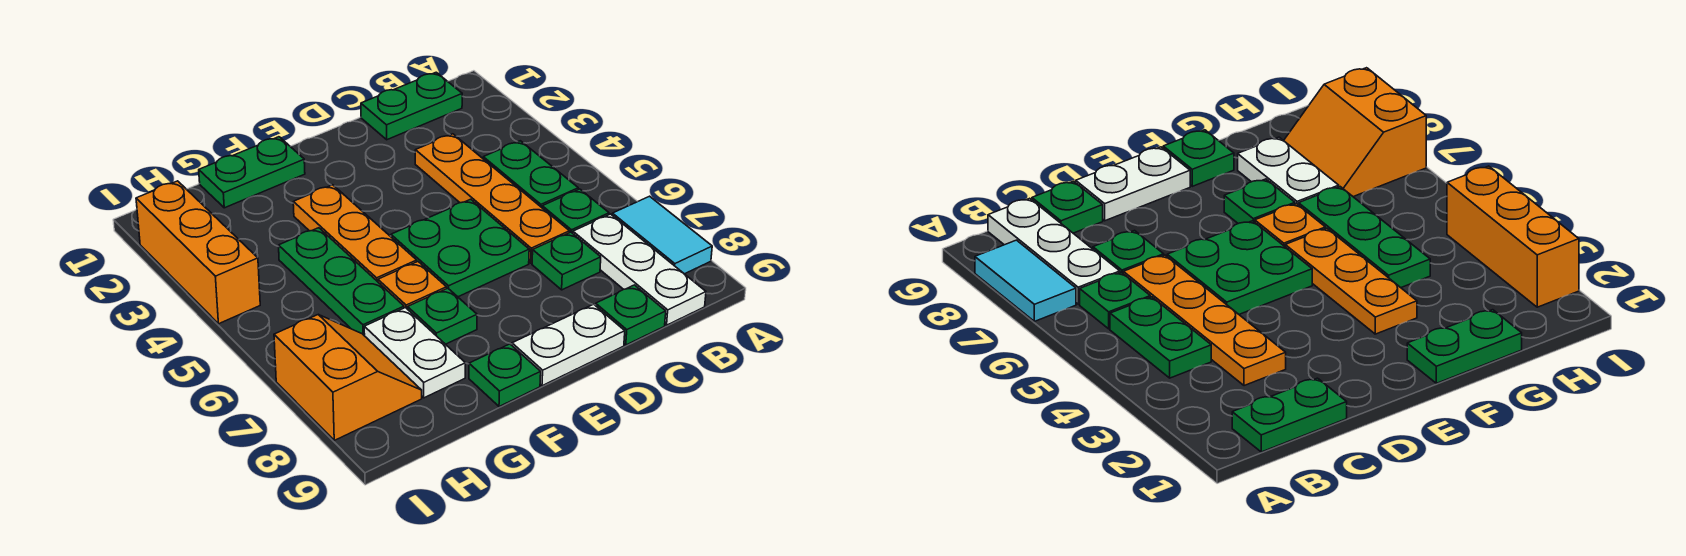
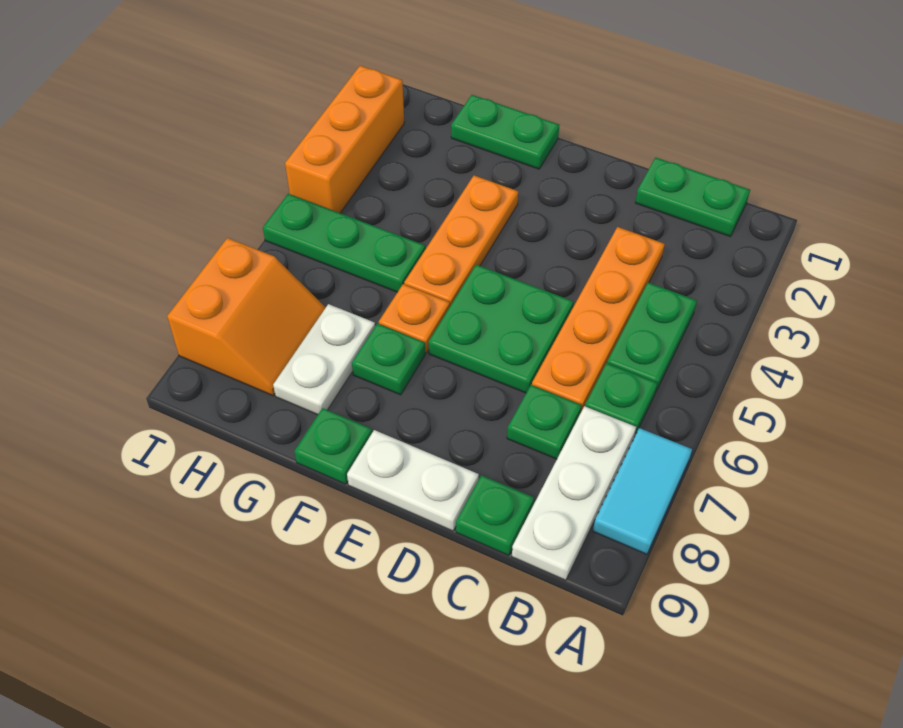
green 1x3 plate [279,228,404,336] -> green 1x3 plate turned to [263,194,425,292]

